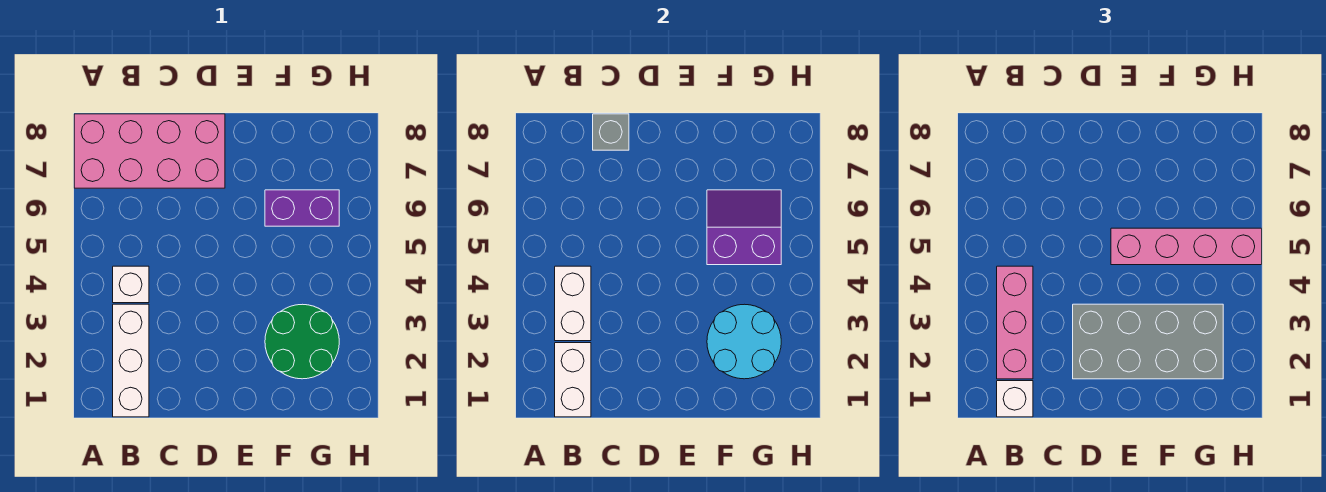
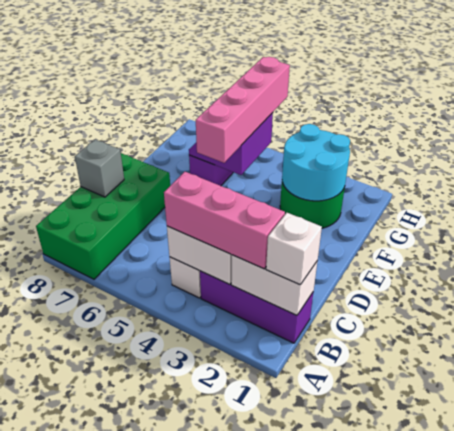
pink 2x4 brick [74,114,225,188] -> green 2x4 brick [36,153,170,279]
white 1x3 brick [113,304,149,417] -> purple 1x3 brick [200,271,313,343]
grey 2x4 brick [1073,304,1223,379] -> none

